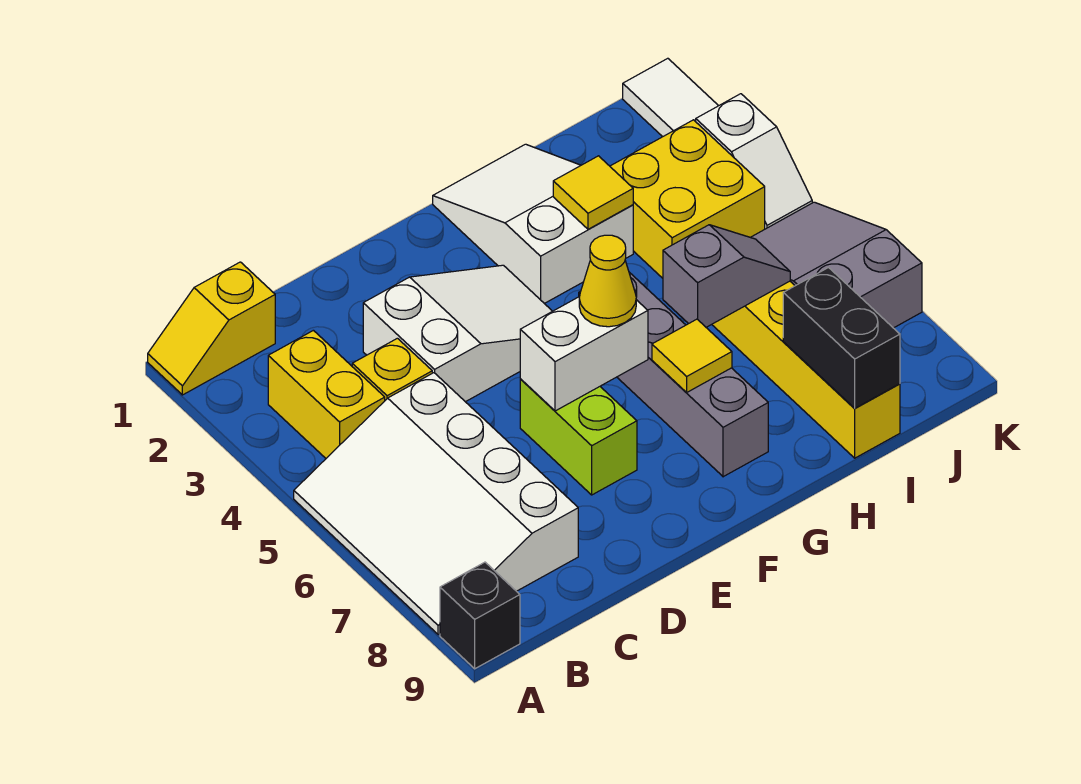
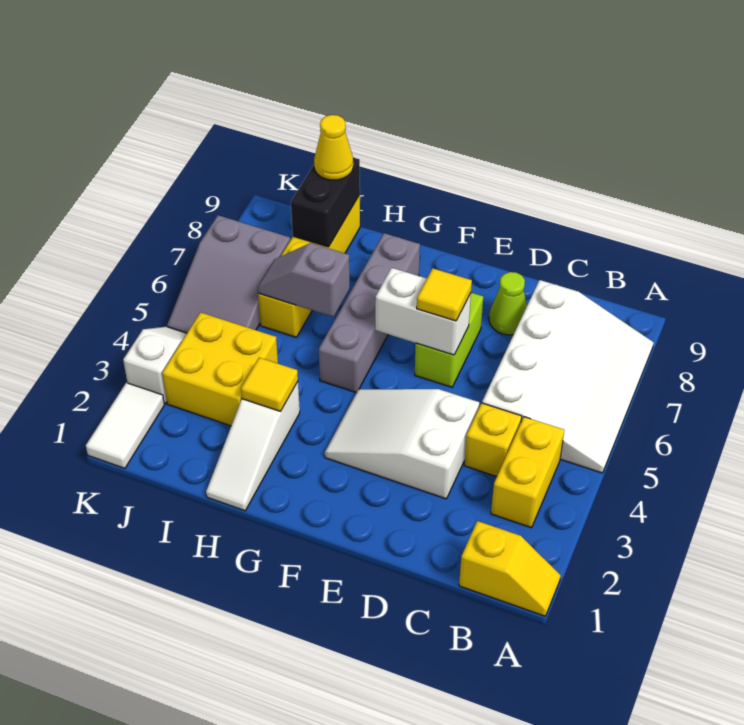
black 1x1 brick [440,562,520,669] -> none
none -> lime 1x1 cone [489,272,527,335]
yellow 1x1 cone [579,235,636,327] -> yellow 1x1 cone moved to [314,115,353,180]
white 2x3 slope [433,144,633,304] -> white 1x3 slope [206,382,300,511]
yellow 1x1 tile [652,319,732,393] -> yellow 1x1 tile moved to [417,268,472,321]

